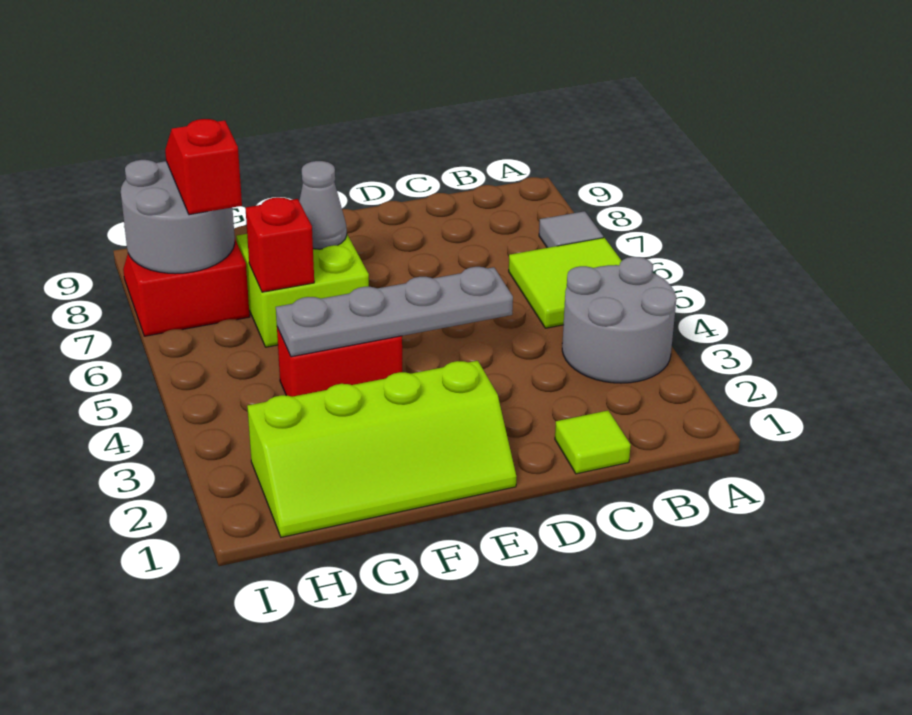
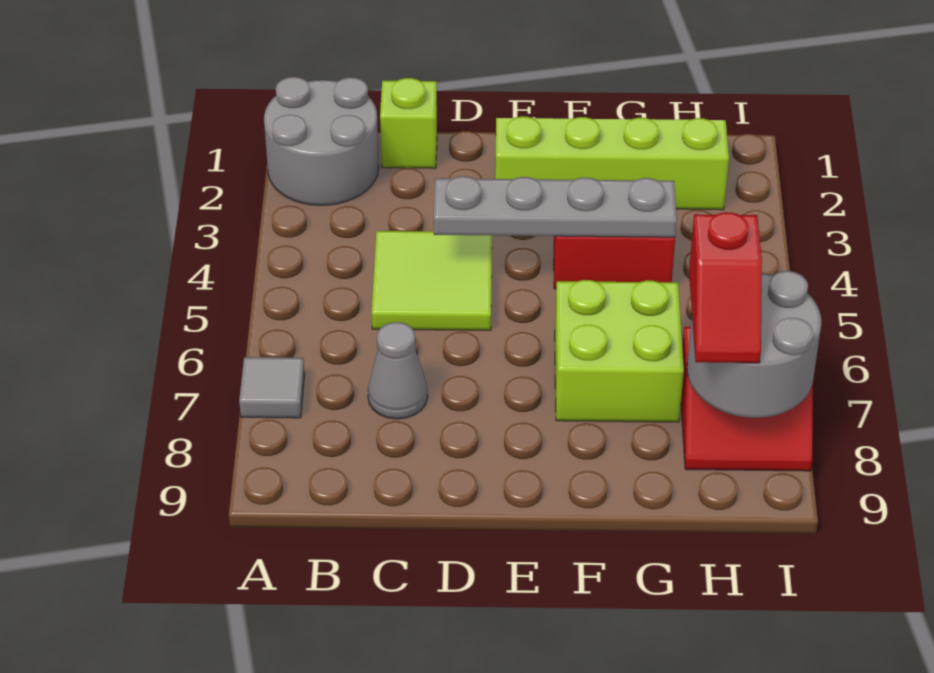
grey 2x2 round brick [562,257,676,383] -> grey 2x2 round brick moved to [264,77,379,205]
lime 2x2 tile [509,238,621,328] -> lime 2x2 tile moved to [371,231,492,330]
lime 1x1 tile [555,411,631,474] -> lime 1x1 brick [380,78,437,168]
grey 1x1 cone [299,161,347,249] -> grey 1x1 cone moved to [368,322,428,419]
red 1x1 brick [245,197,314,292] -> none

